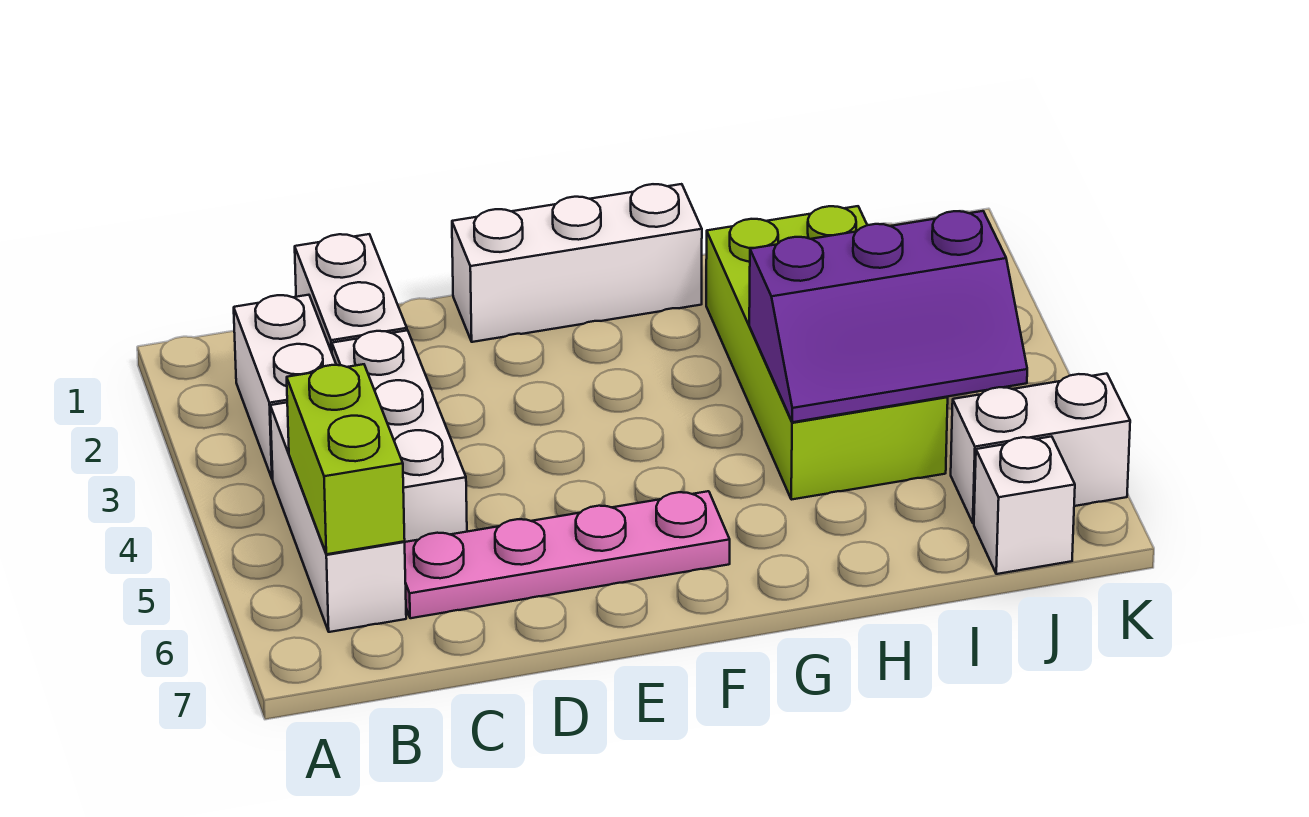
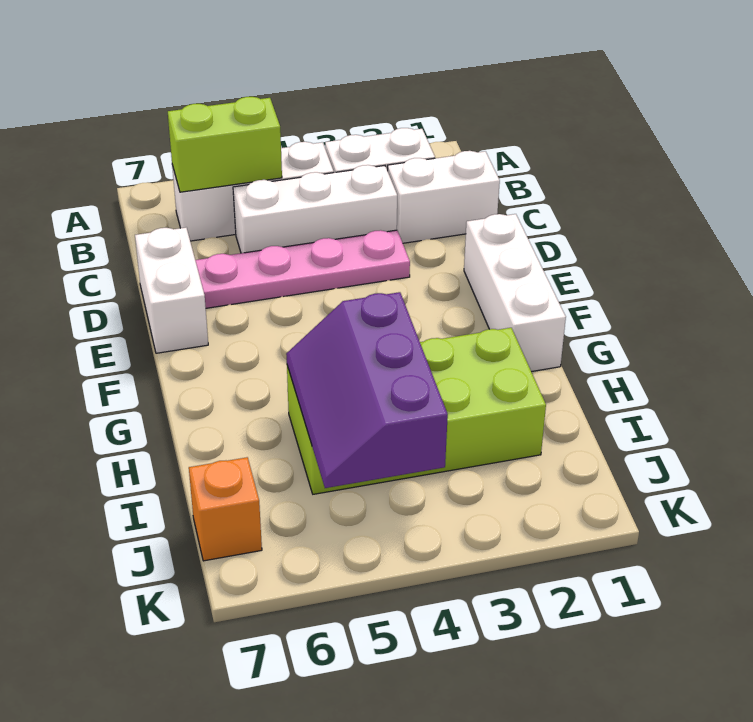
pink 1x4 plate [405,491,730,618] -> pink 1x4 plate turned to [195,230,410,308]
white 1x2 brick [951,373,1130,523] -> white 1x2 brick moved to [135,228,208,353]
white 1x1 brick [974,436,1075,574] -> orange 1x1 brick [189,457,262,561]

